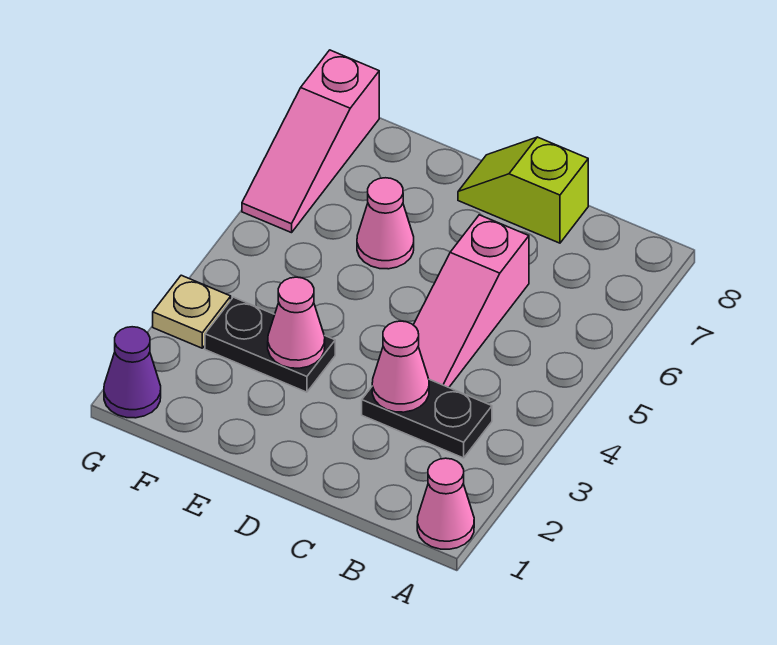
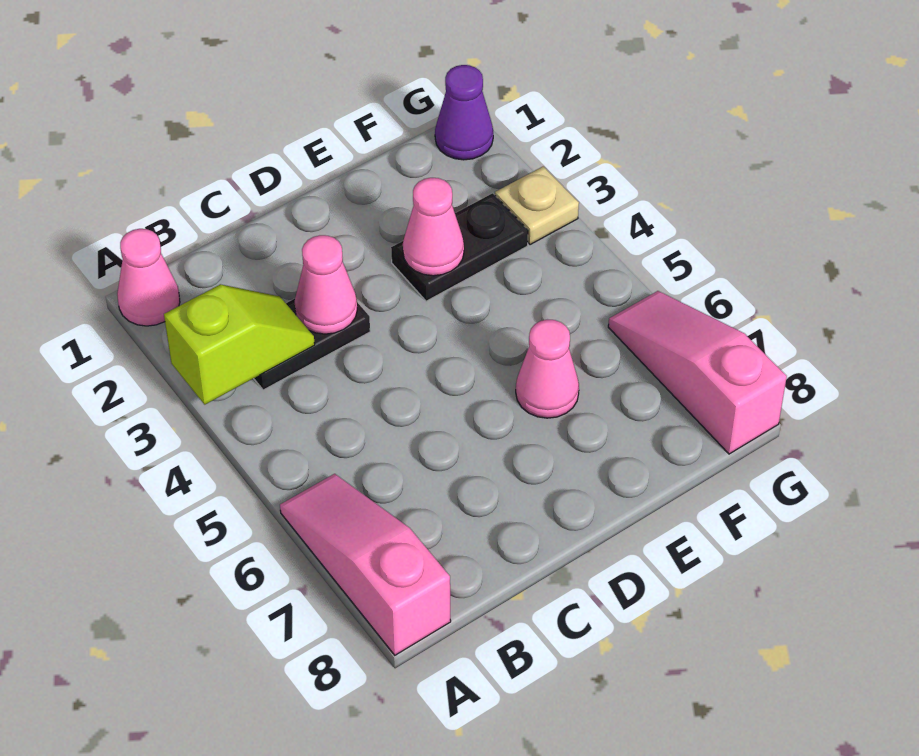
pink 1x3 slope [414,215,529,387] -> pink 1x3 slope moved to [280,474,451,655]
lime 1x2 slope [458,137,588,243] -> lime 1x2 slope moved to [164,284,315,404]

